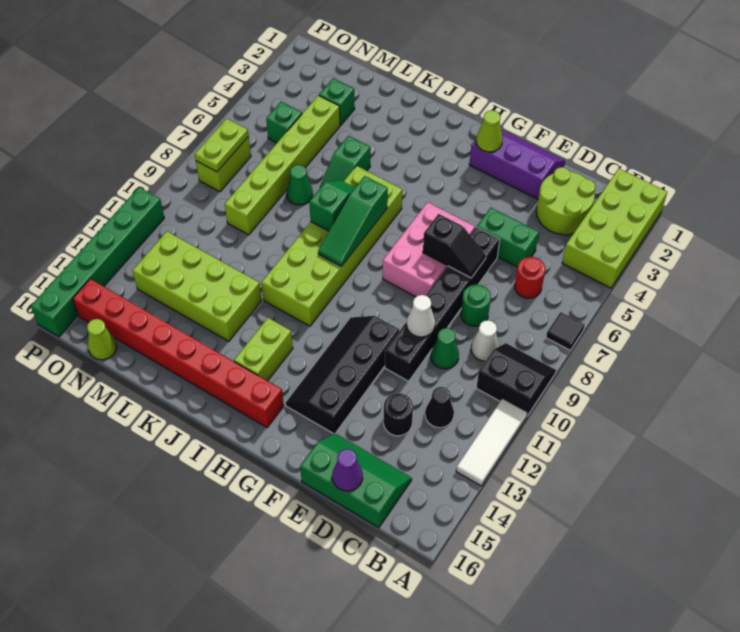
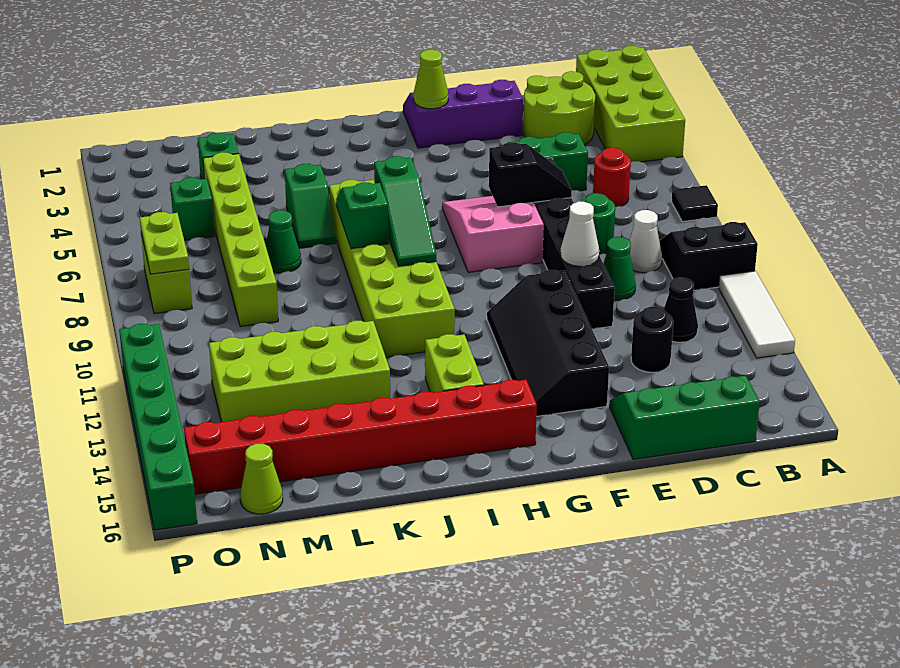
purple 1x1 cone [332,449,363,491] -> none
pink 2x3 brick [383,202,475,297] -> pink 2x3 slope [442,196,544,272]

